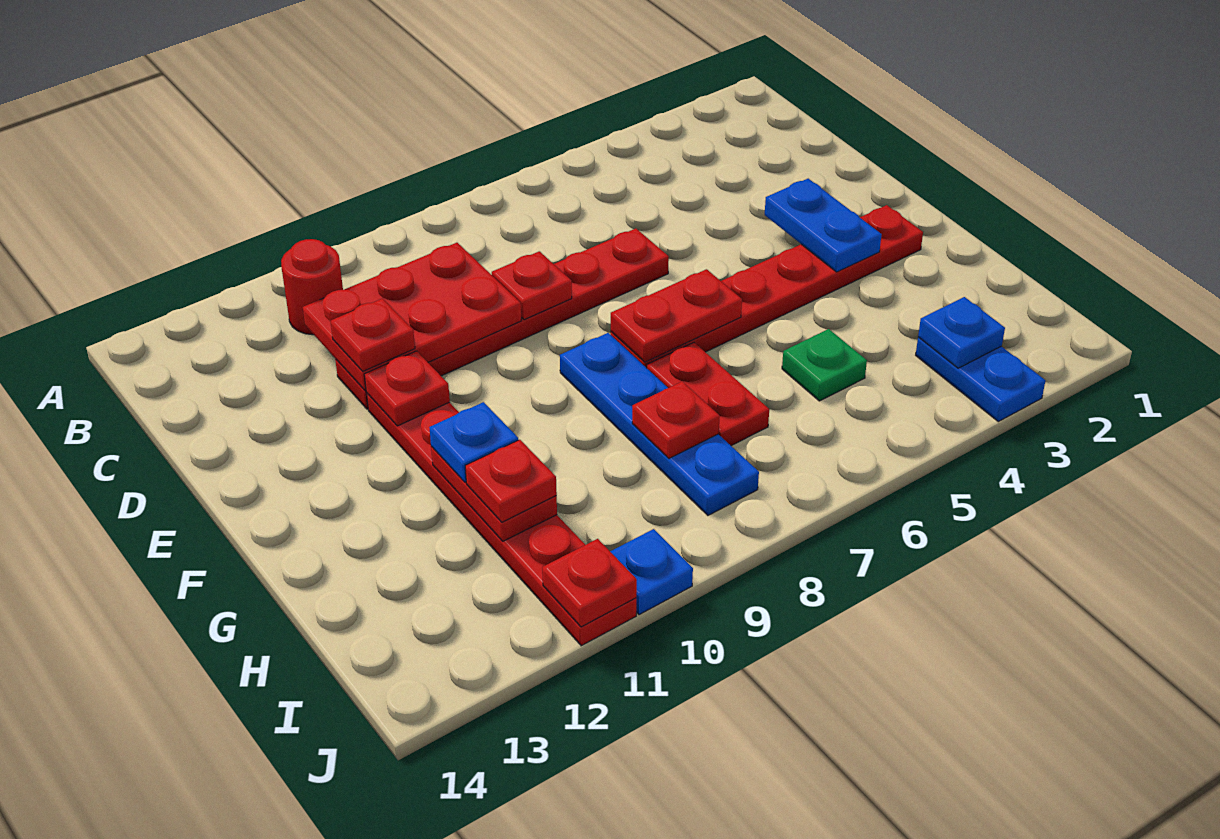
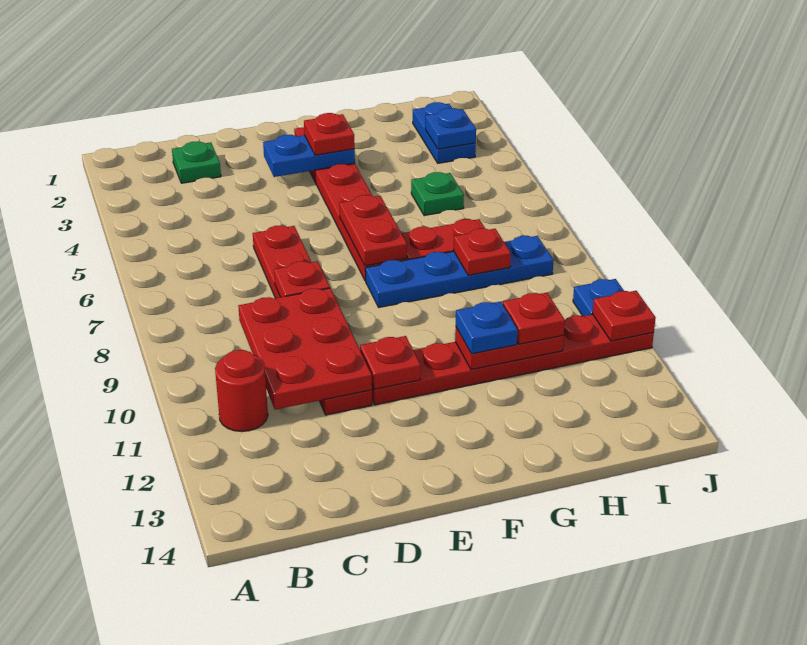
none -> green 1x1 plate [172,141,221,183]
red 1x1 plate [330,299,415,371] -> red 1x1 plate moved to [304,113,355,155]
blue 1x2 plate [916,337,1045,422] -> blue 1x2 plate turned to [413,102,476,163]

